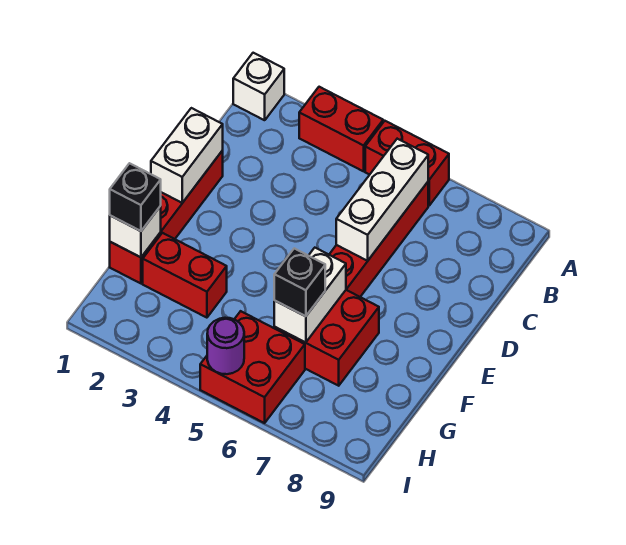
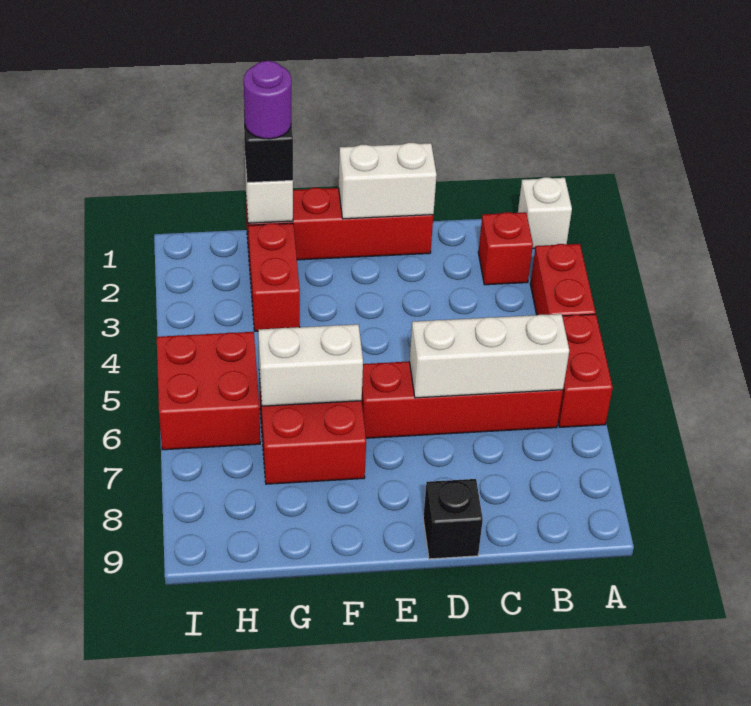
none -> red 1x1 brick [478,212,533,285]
black 1x1 brick [274,248,325,316] -> black 1x1 brick moved to [423,479,483,559]
purple 1x1 round brick [207,318,244,374] -> purple 1x1 round brick moved to [244,61,291,139]

